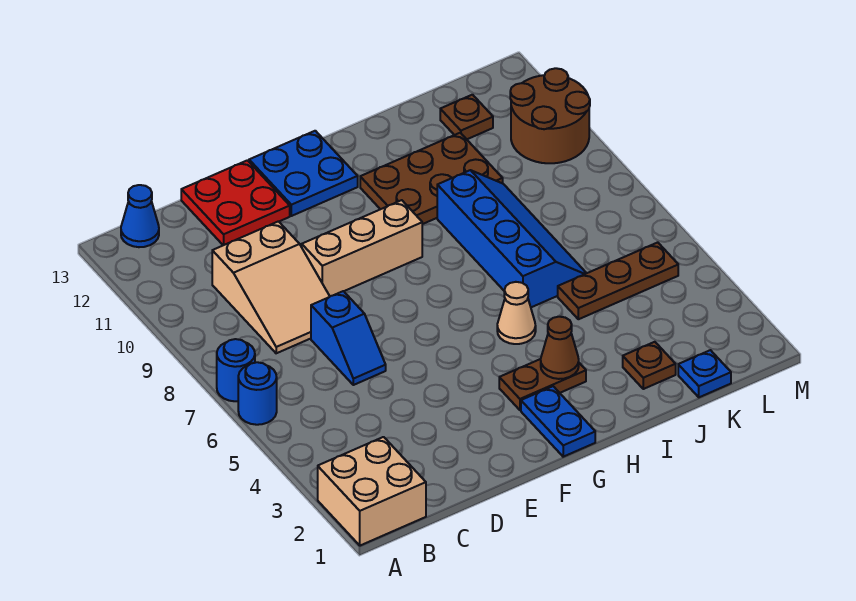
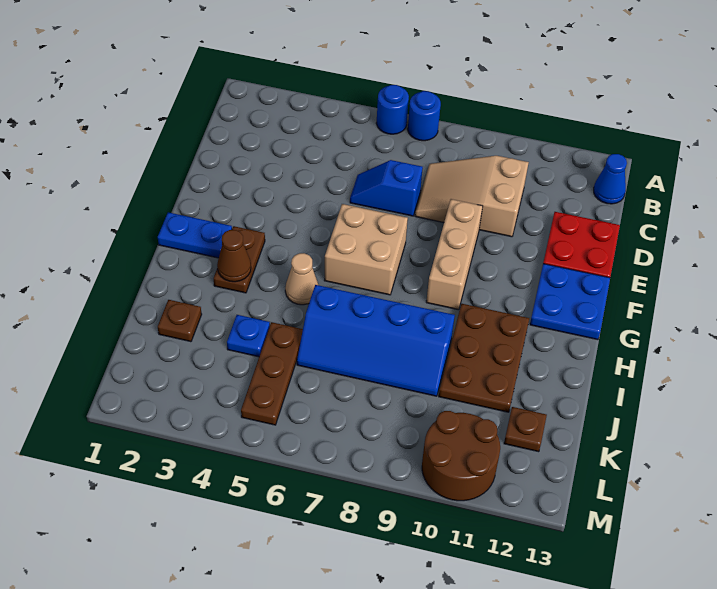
tan 2x2 brick [318,437,426,546] -> tan 2x2 brick moved to [324,204,408,295]
blue 1x1 plate [678,350,731,397] -> blue 1x1 plate moved to [227,315,270,357]

